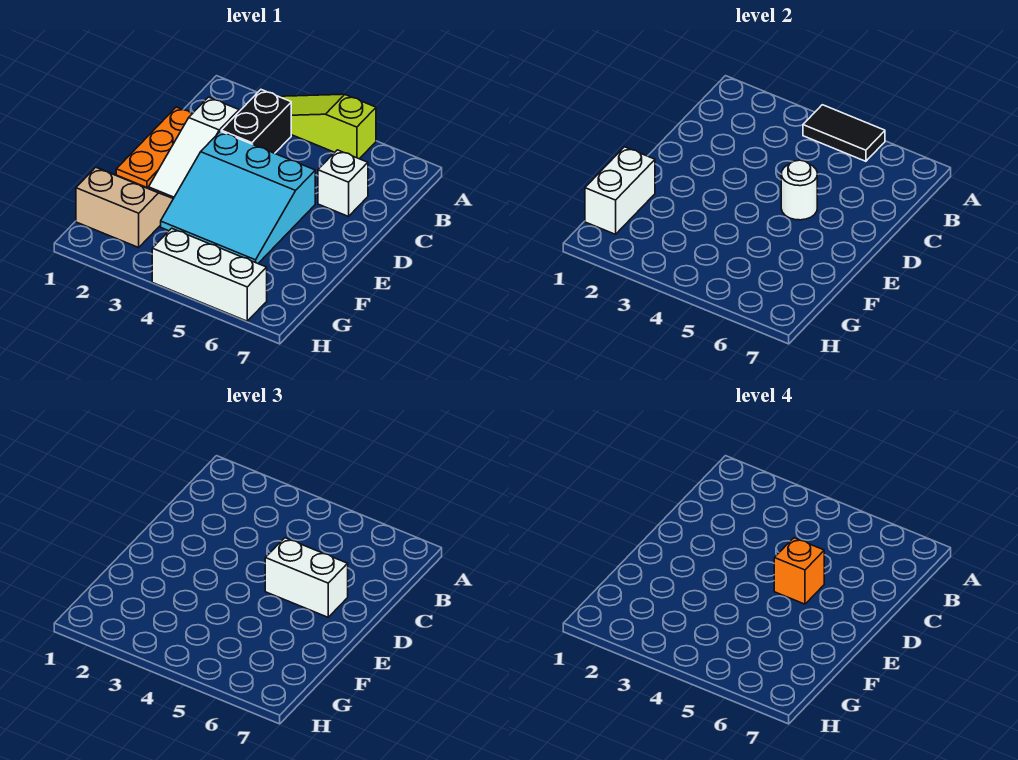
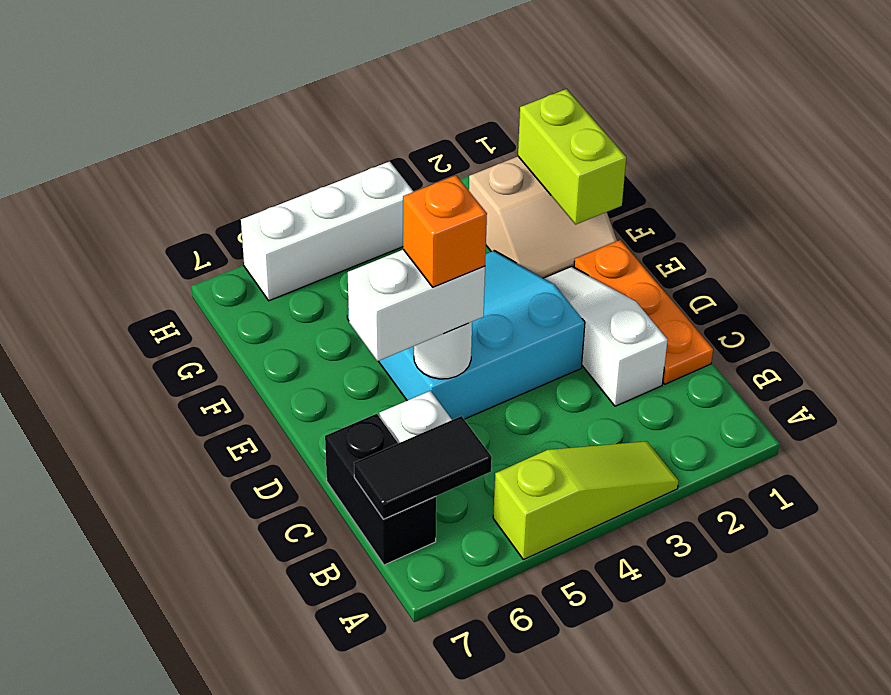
black 1x2 tile [803,105,885,161] -> black 1x2 tile moved to [354,416,492,519]
black 1x2 brick [221,90,291,153] -> black 1x2 brick moved to [325,414,436,565]
white 1x2 brick [585,147,655,234] -> lime 1x2 brick [518,89,626,224]

